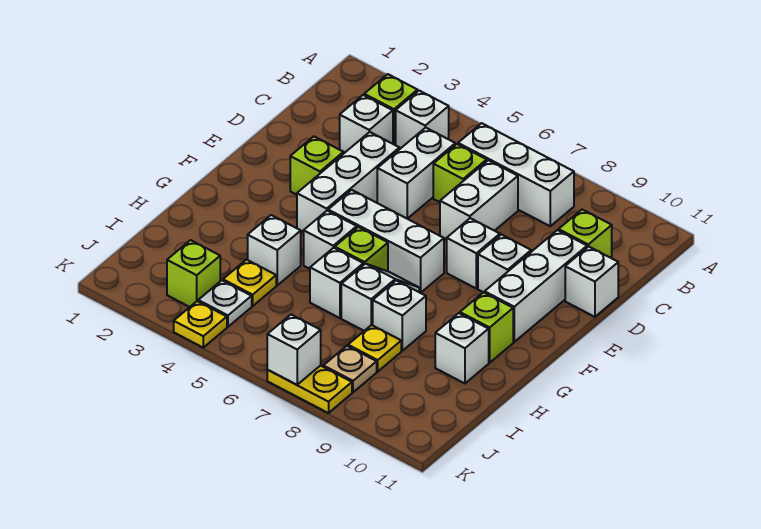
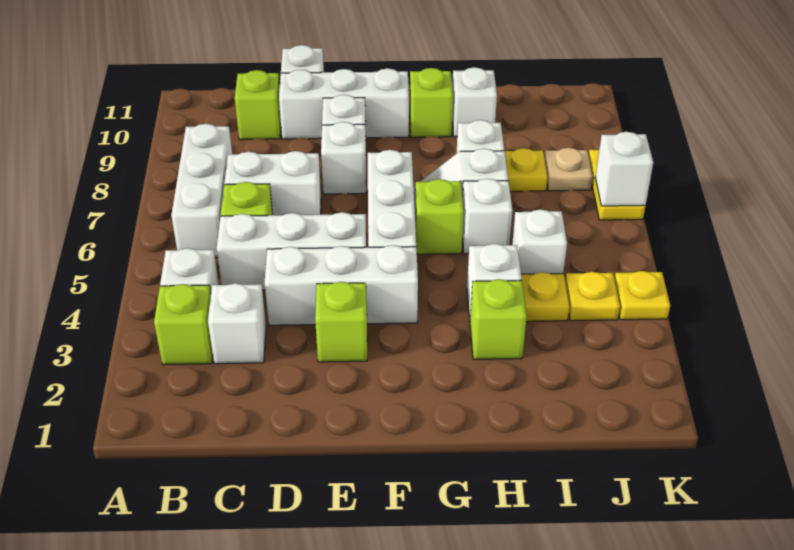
white 1x2 brick [377,128,455,219] -> white 1x3 brick [217,212,366,290]
white 1x1 brick [304,211,357,269] -> white 1x1 brick moved to [512,209,567,274]
lime 1x1 brick [167,240,220,307] -> lime 1x1 brick moved to [470,279,527,359]
white 1x1 plate [198,280,252,327] -> yellow 1x1 plate [565,272,620,321]

